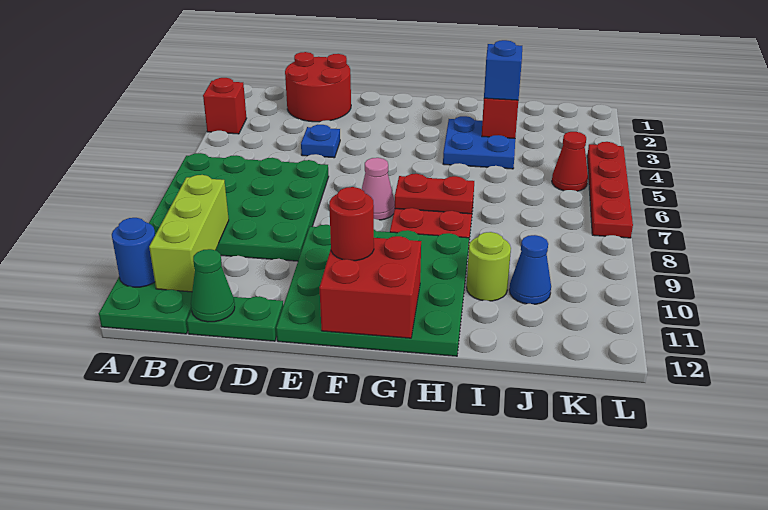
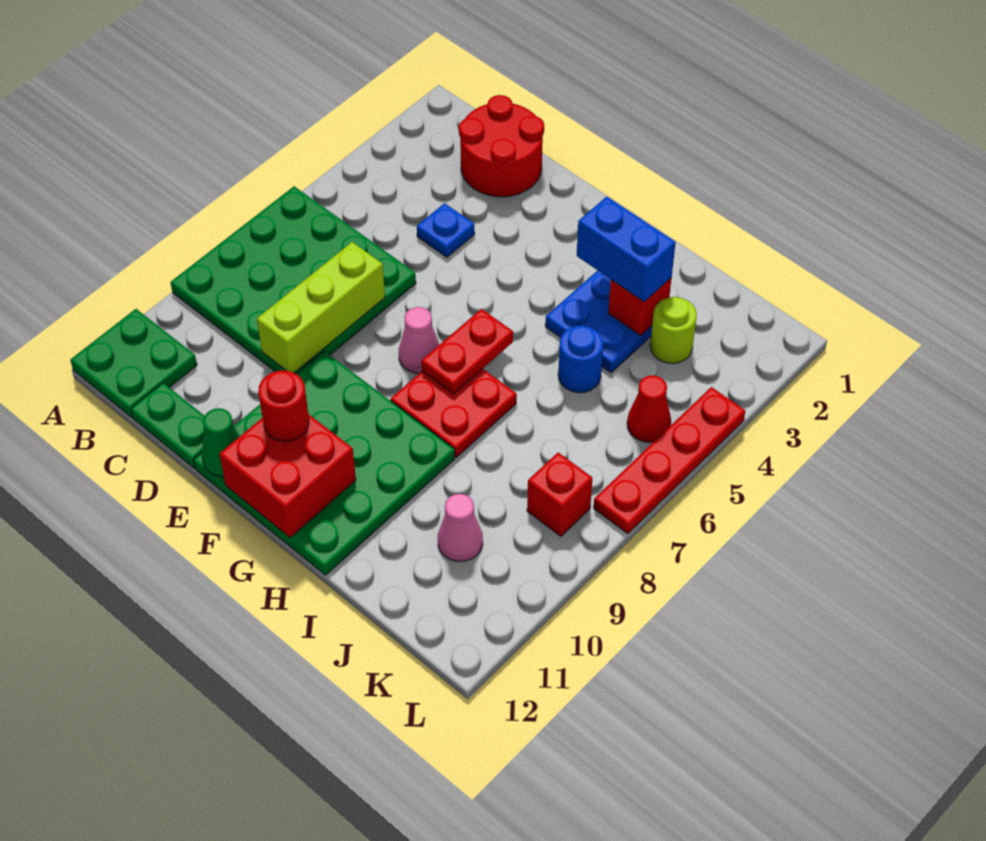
red 1x1 brick [203,78,247,134] -> red 1x1 brick moved to [527,452,593,536]
blue 1x1 round brick [112,218,155,287] -> blue 1x1 round brick moved to [558,326,603,393]
lime 1x3 brick [149,175,229,292] -> lime 1x3 brick moved to [257,242,385,373]
green 1x1 cone [191,249,235,322] -> green 1x1 cone moved to [202,408,240,476]
red 1x2 plate [395,174,474,214] -> red 1x2 plate turned to [421,309,513,394]
blue 1x1 brick [484,40,522,100] -> blue 1x2 brick [577,197,676,302]
lime 1x1 round brick [467,232,511,301] -> lime 1x1 round brick moved to [650,297,697,363]
blue 1x1 cone [509,235,551,304] -> pink 1x1 cone [438,494,483,562]

